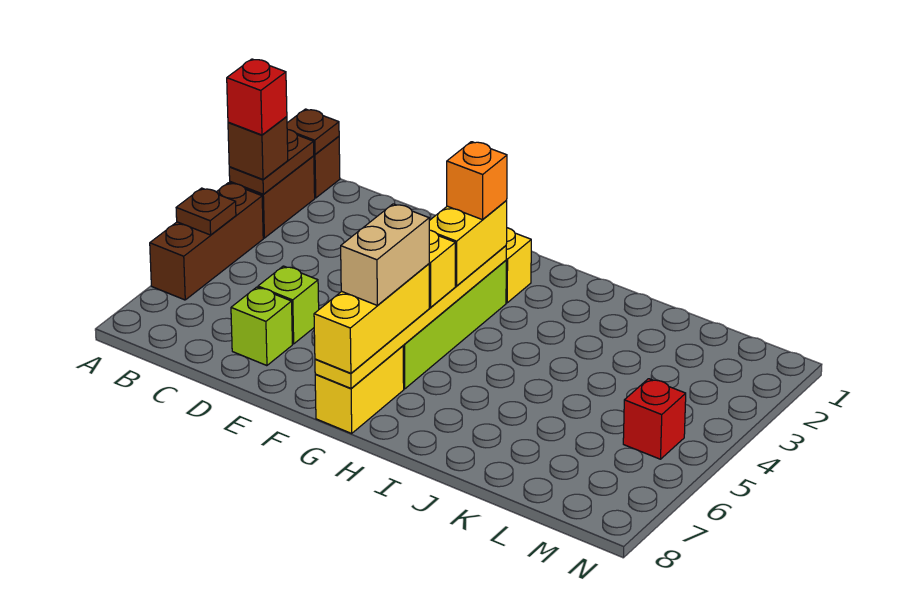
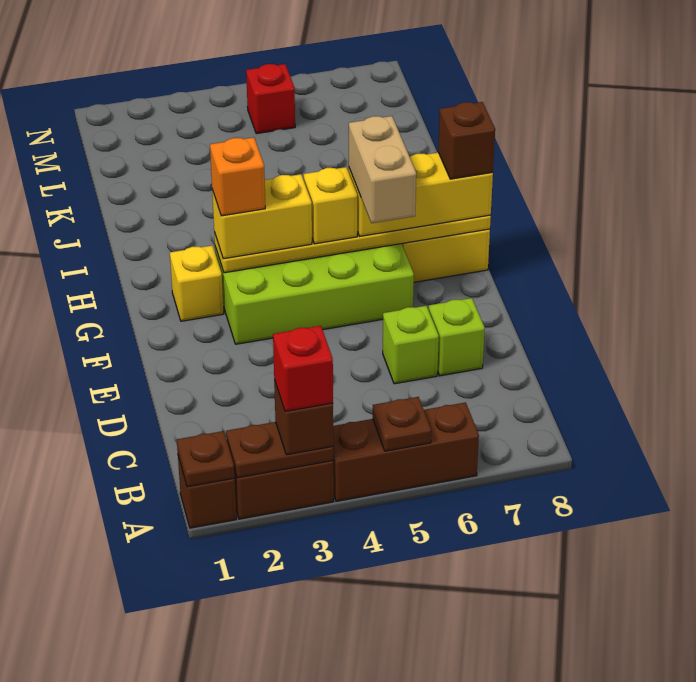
tan 1x2 brick [341,204,429,306] -> tan 1x2 brick turned to [349,116,416,223]
none -> brown 1x1 brick [438,102,495,179]

